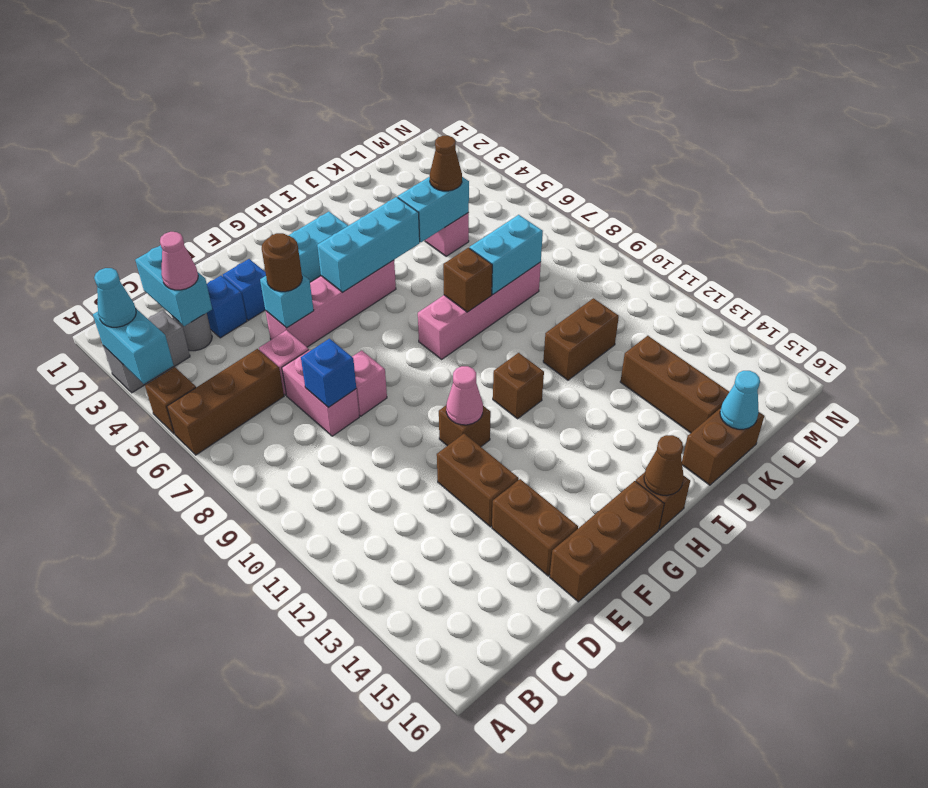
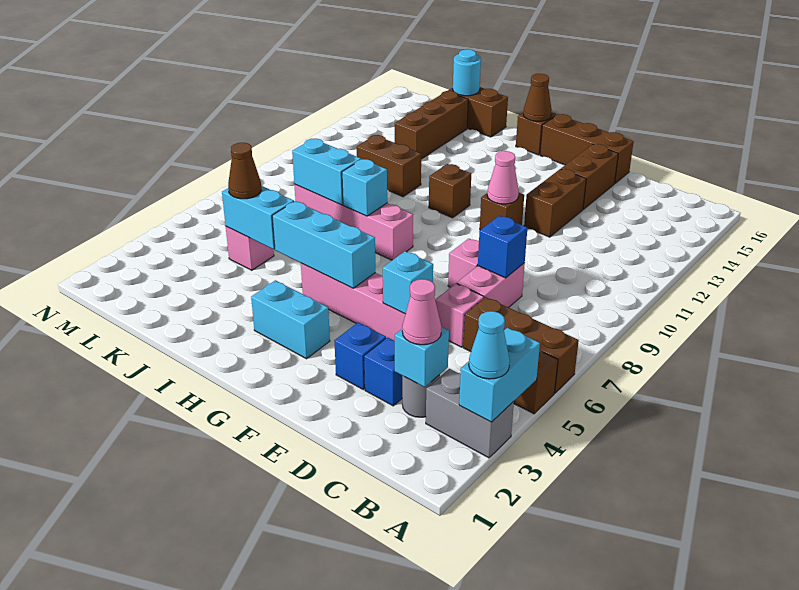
cyan 1x2 brick [135,245,212,326] -> cyan 1x1 brick [395,327,449,387]
brown 1x1 round brick [262,233,302,292] -> none
brown 1x1 brick [443,248,492,312] -> cyan 1x1 brick [342,159,387,216]
cyan 1x1 cone [720,371,760,429] -> cyan 1x1 round brick [453,49,481,96]

